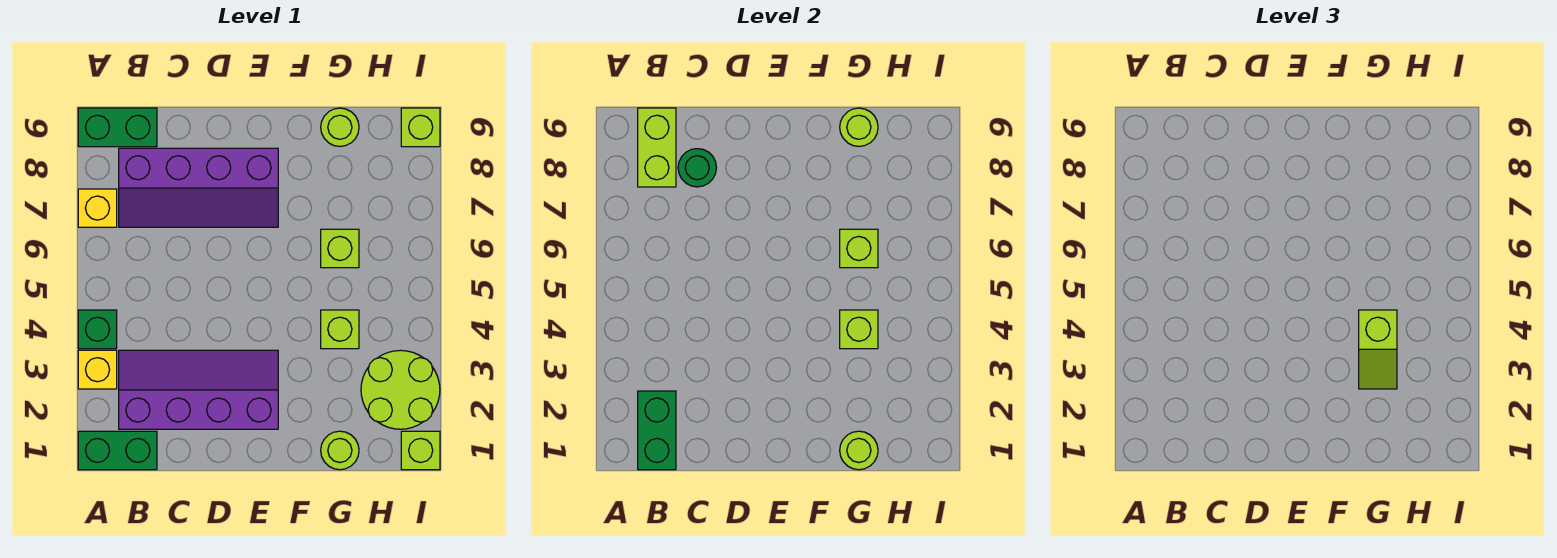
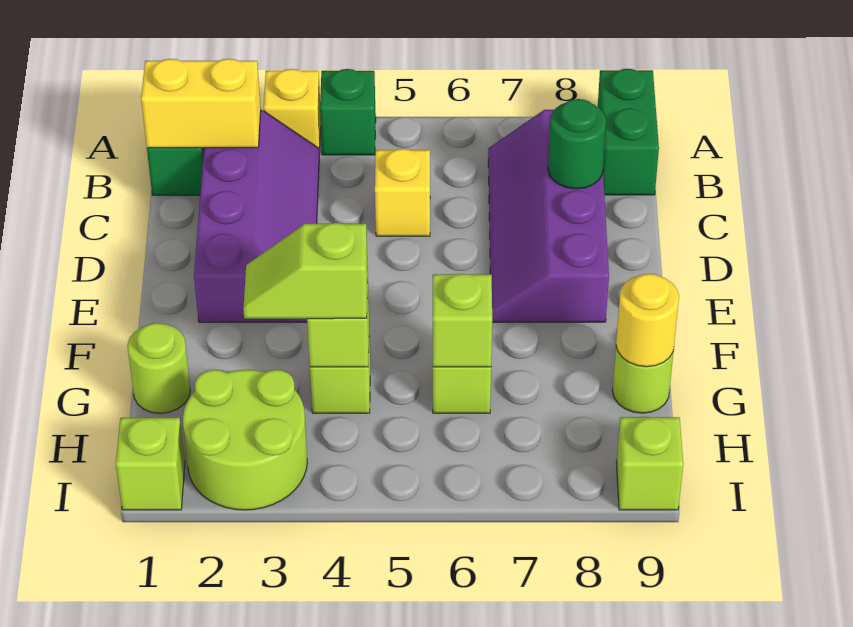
yellow 1x1 brick [78,189,117,227] -> yellow 1x1 brick moved to [375,149,430,236]
green 1x2 brick [638,391,676,470] -> yellow 1x2 brick [141,59,261,148]
lime 1x2 brick [638,108,676,187] -> none
lime 1x1 round brick [840,431,878,470] -> none
lime 1x1 round brick [840,108,878,146] -> yellow 1x1 round brick [616,274,679,367]

